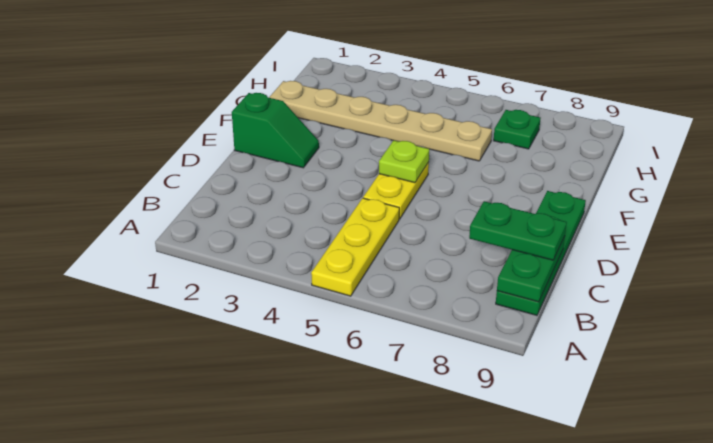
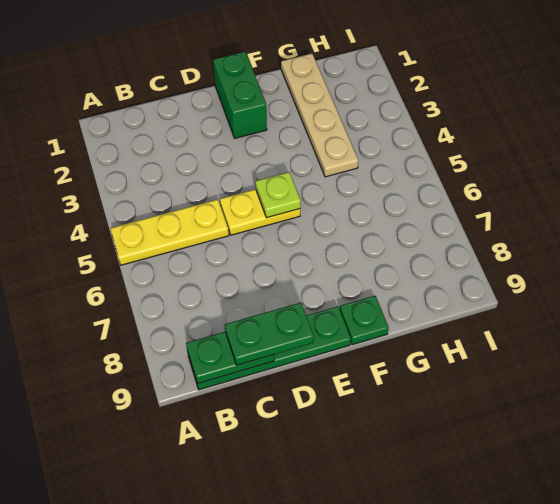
green 1x2 plate [469,201,567,260] -> green 1x2 plate turned to [225,303,314,365]
green 1x2 slope [232,93,319,168] -> green 1x2 brick [213,52,267,138]
tan 1x6 plate [269,81,492,161] -> tan 1x4 plate [281,54,358,177]
green 1x1 plate [494,110,541,149] -> green 1x1 plate moved to [340,296,389,345]

